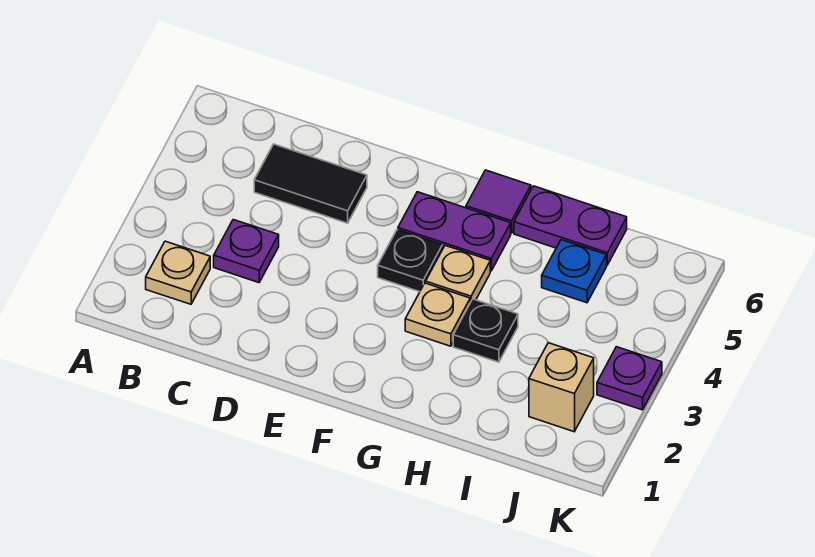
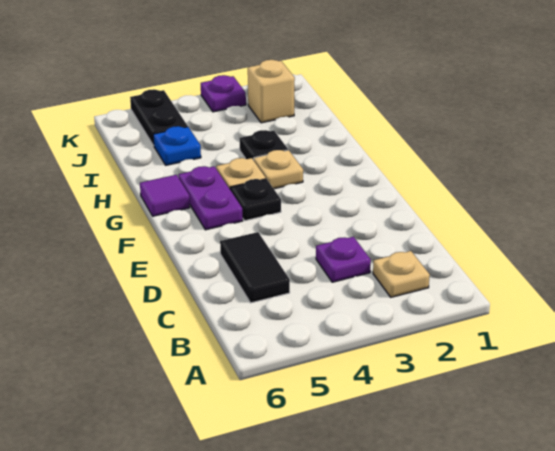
purple 1x2 plate [514,186,627,265] -> none
none -> black 1x2 plate [130,89,188,146]

